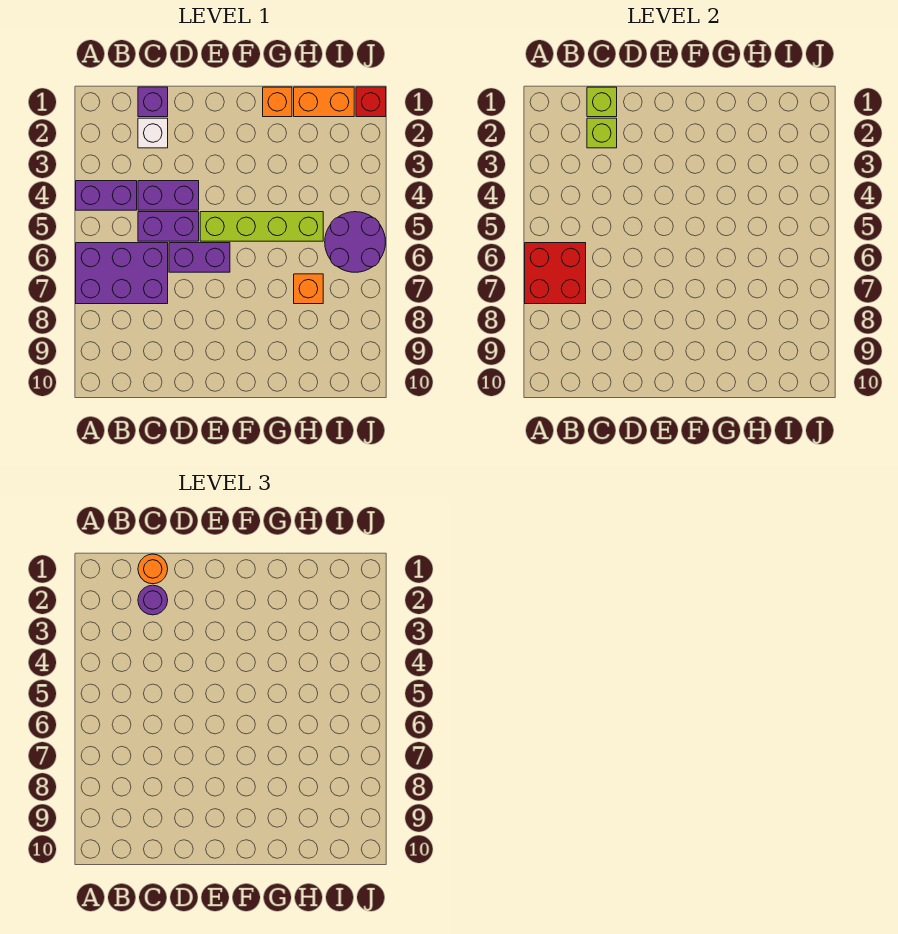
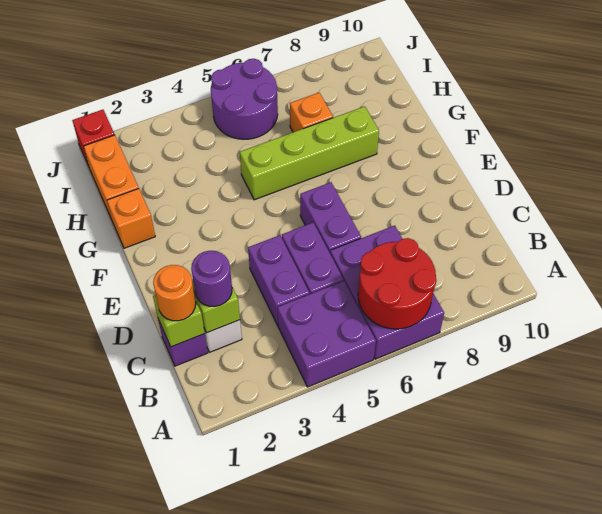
purple 1x2 brick [76,181,137,210] -> purple 2x2 brick [277,281,376,387]
red 2x2 brick [525,243,586,304] -> red 2x2 round brick [358,238,436,329]
lime 1x4 brick [200,212,323,241] -> lime 1x4 brick turned to [240,106,379,200]

